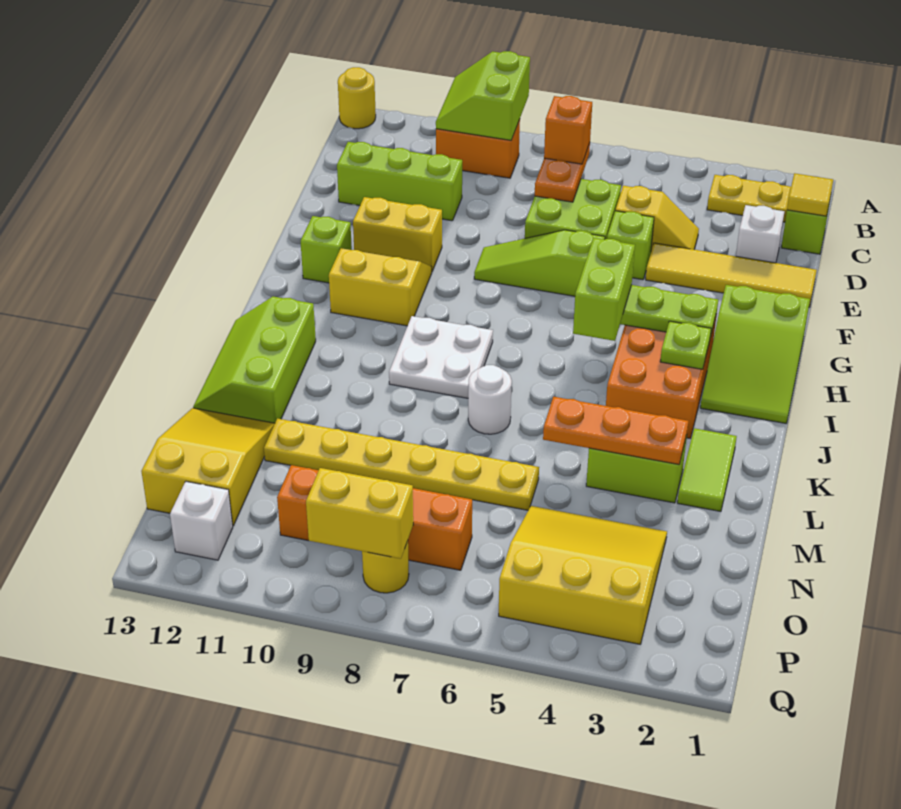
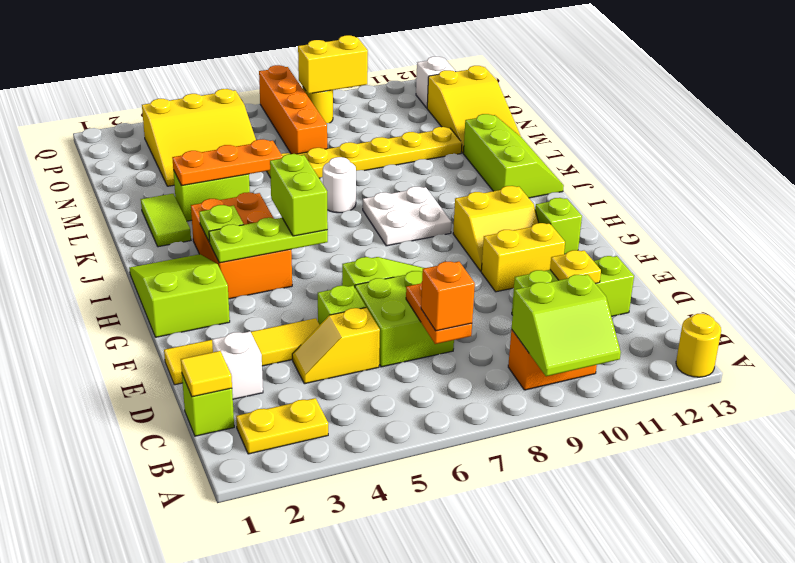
lime 2x2 slope [436,51,530,140] -> lime 2x2 slope turned to [512,274,621,376]
none -> yellow 1x1 plate [550,250,601,284]
orange 1x4 brick [277,465,472,570] -> orange 1x4 brick turned to [259,65,327,154]

